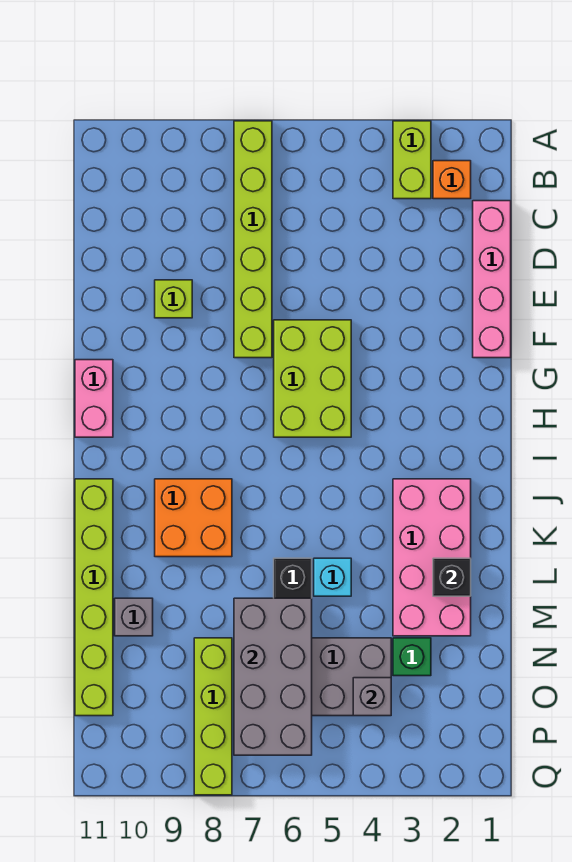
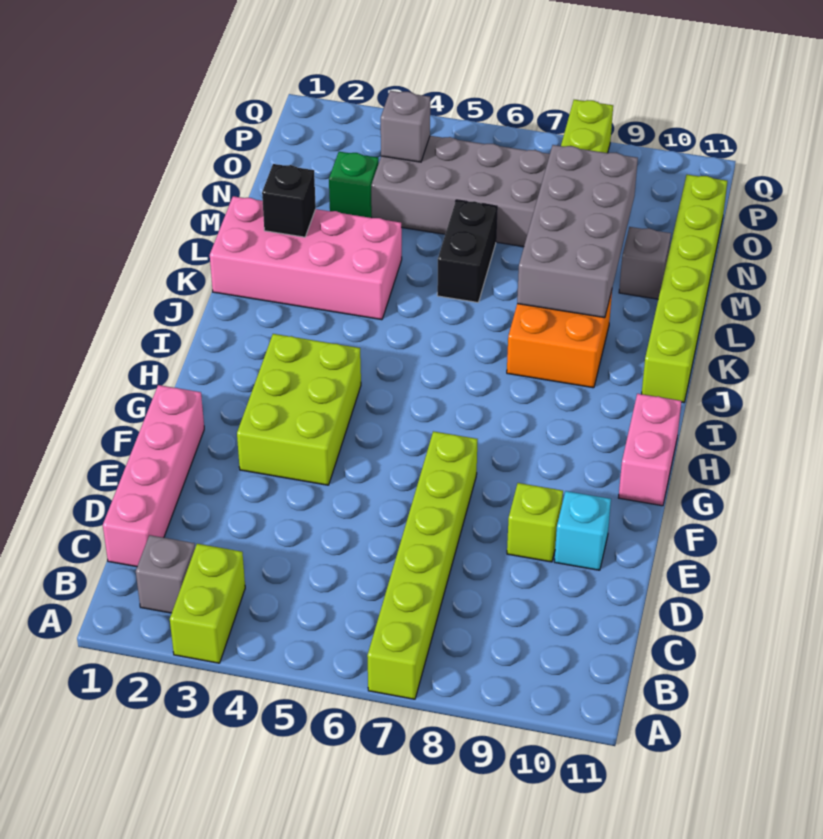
orange 1x1 brick [433,161,471,199] -> grey 1x1 brick [136,535,195,613]
lime 2x3 brick [274,320,351,437] -> lime 2x3 brick moved to [237,334,361,485]
pink 2x4 brick [393,479,471,636] -> pink 2x4 brick turned to [210,196,402,320]
cyan 1x1 brick [314,558,351,596] -> cyan 1x1 brick moved to [554,491,611,570]
grey 2x4 brick [234,598,312,755] -> grey 2x4 brick moved to [517,145,638,318]

